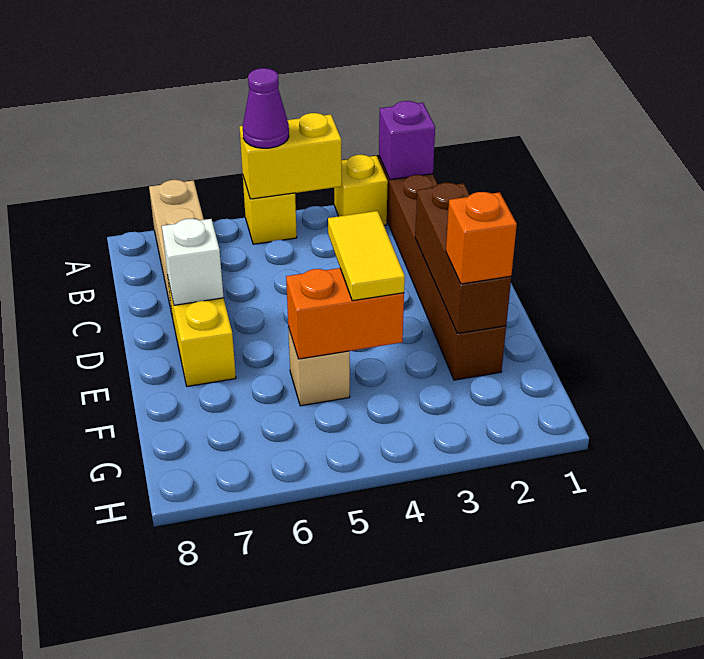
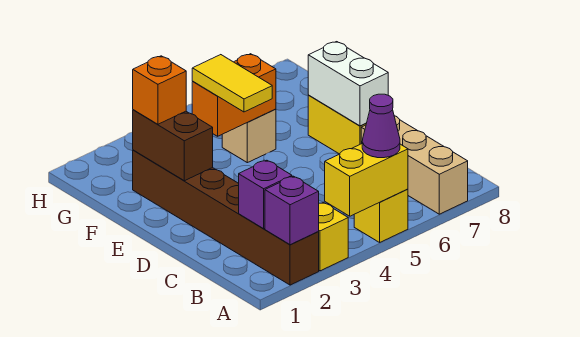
none -> purple 1x1 brick [239,160,292,229]
brown 1x3 brick [415,183,511,334] -> brown 1x2 brick [133,110,213,181]
white 1x1 brick [162,219,224,305] -> white 1x2 brick [308,42,388,126]

